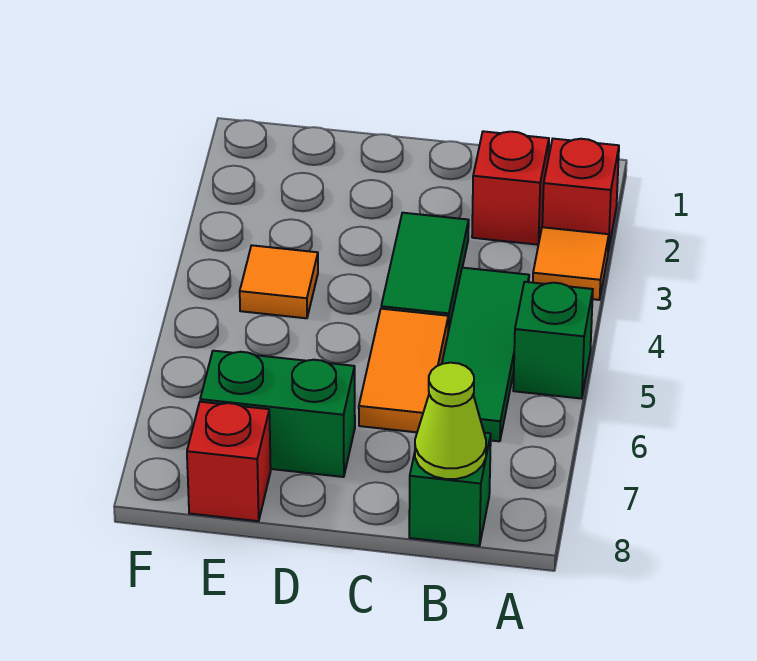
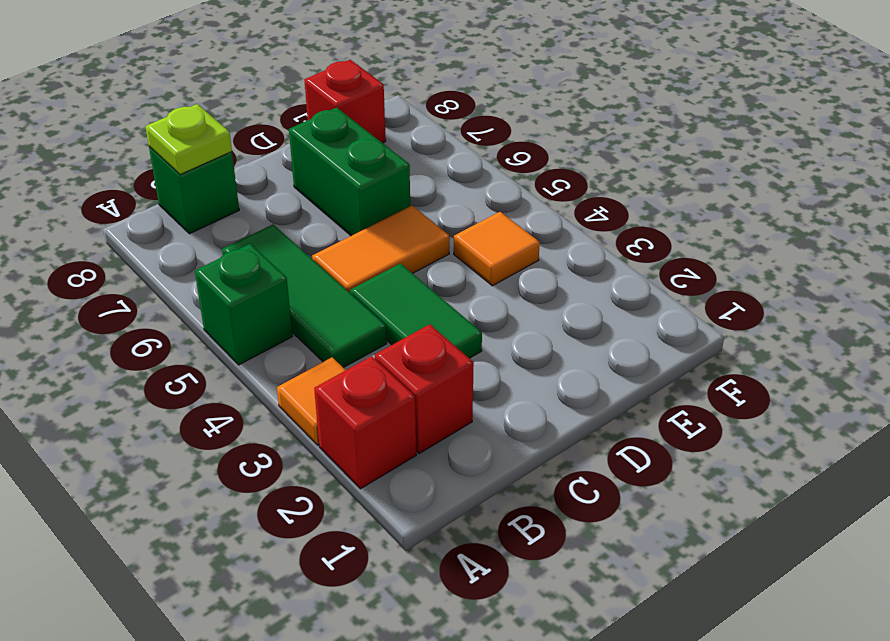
lime 1x1 cone [415,363,486,479] -> lime 1x1 plate [145,104,232,175]
orange 1x2 tile [359,309,448,432] -> orange 1x2 tile turned to [312,206,449,293]
green 1x2 brick [200,351,355,477] -> green 1x2 brick turned to [289,107,410,236]

